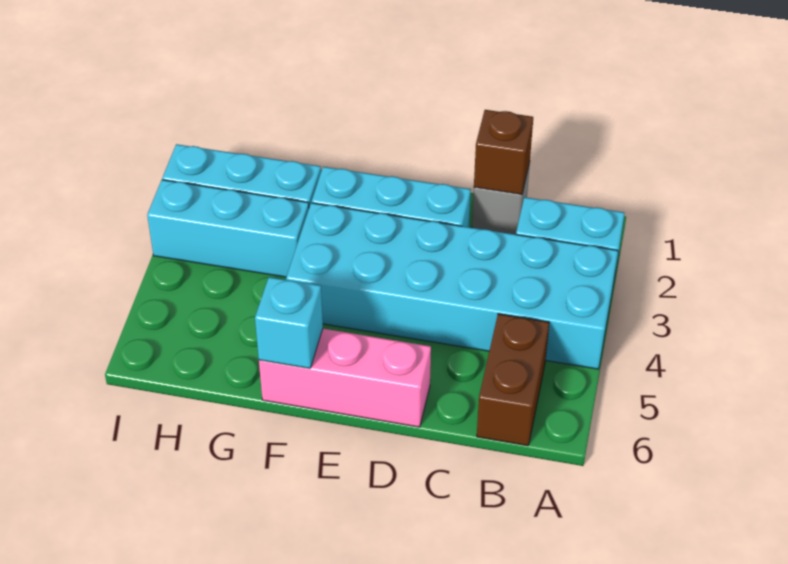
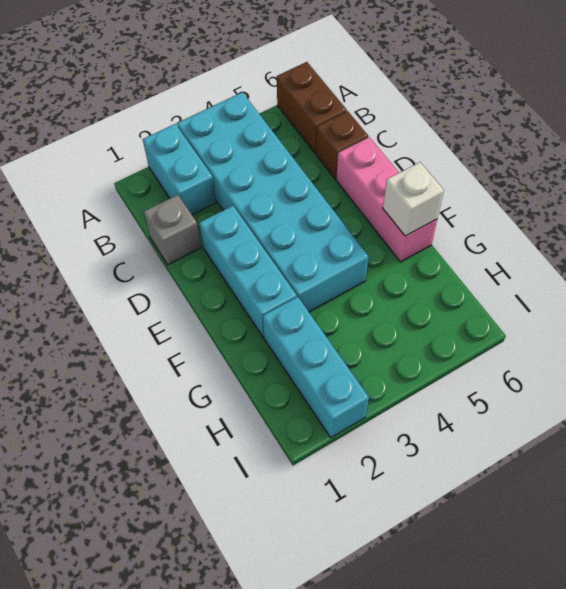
brown 1x2 brick [477,314,549,446] -> brown 1x2 brick turned to [277,62,347,153]
brown 1x1 brick [474,110,533,194] -> brown 1x1 brick moved to [316,111,368,179]
cyan 1x1 brick [255,277,323,368] -> white 1x1 brick [383,162,444,236]
cyan 1x3 brick [147,180,309,277] -> none

